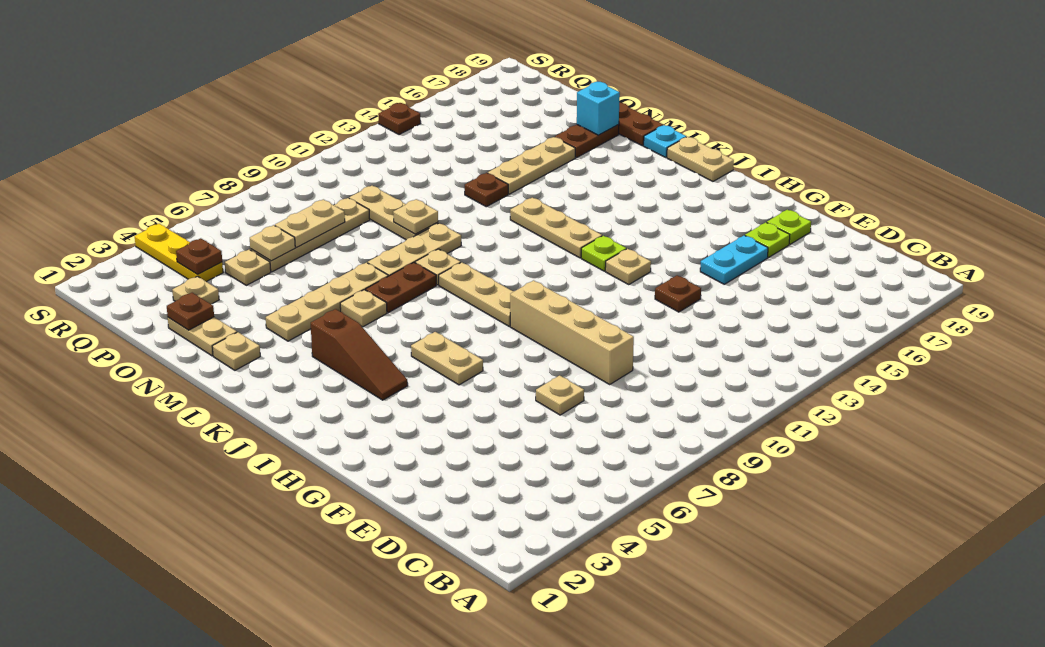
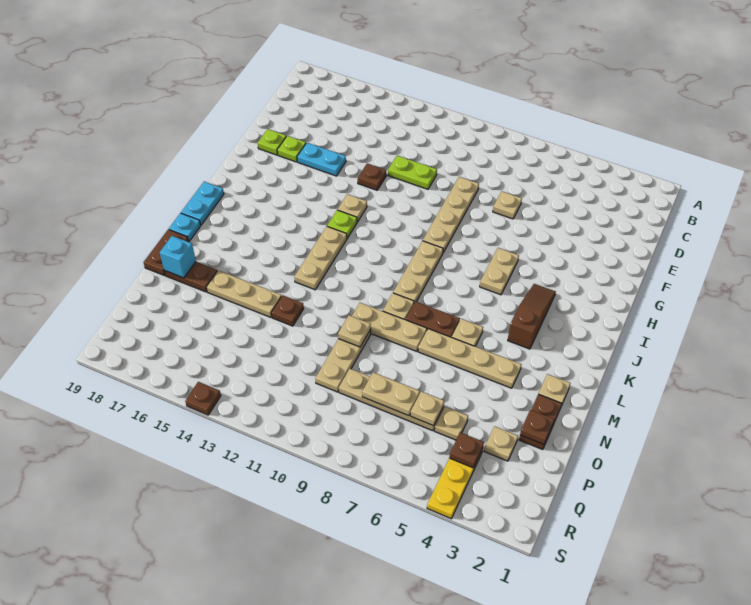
tan 1x4 brick [510,280,634,384] -> tan 1x4 plate [423,177,479,253]
none -> lime 1x2 plate [388,156,437,189]
tan 1x2 plate [667,137,734,181] -> cyan 1x2 plate [181,182,224,225]
tan 1x2 plate [168,317,237,356] -> brown 1x2 plate [519,394,562,450]

